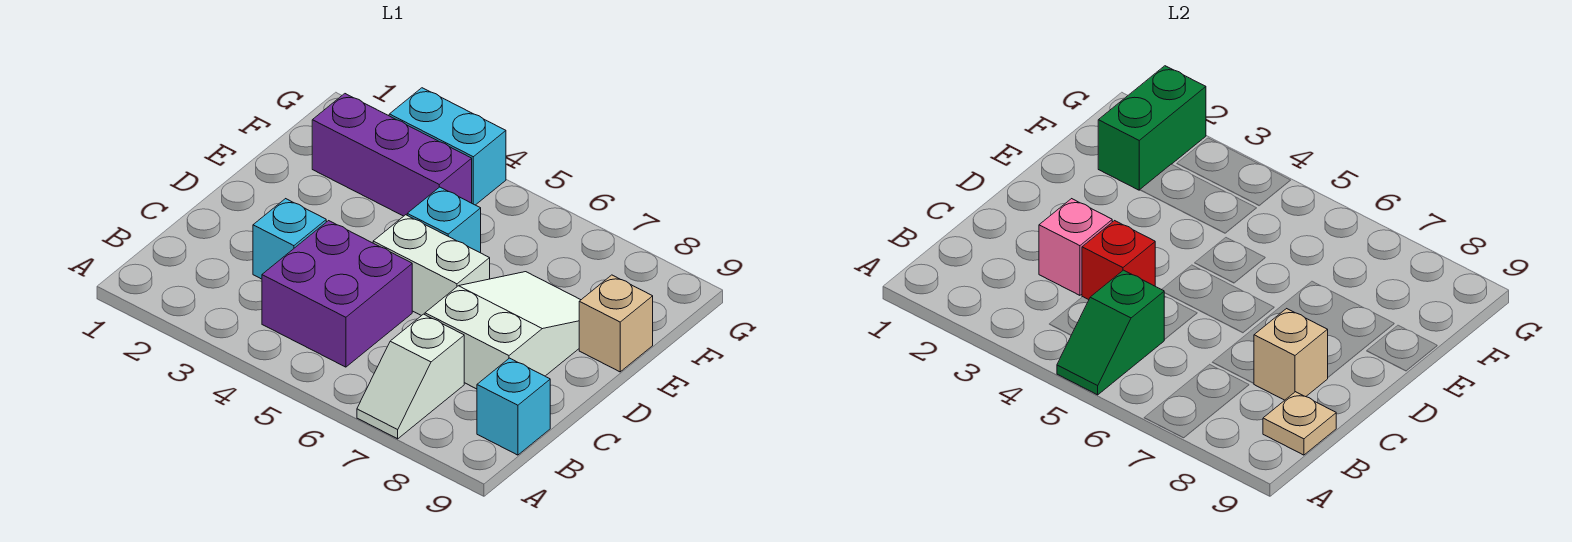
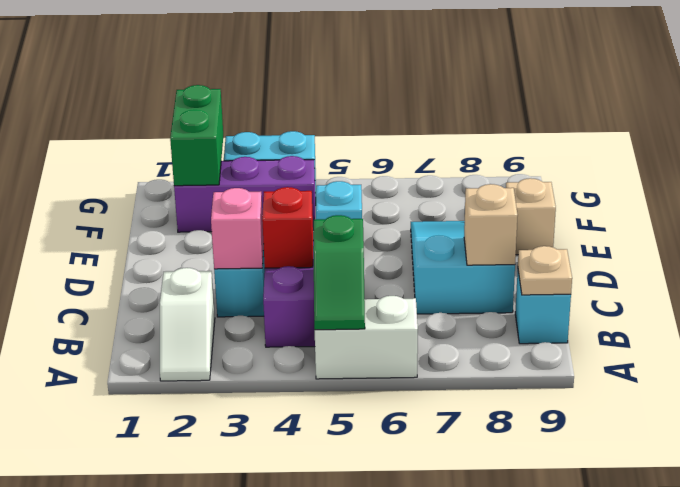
white 1x2 slope [357,314,464,439] -> white 1x2 slope moved to [160,268,215,381]
white 2x3 slope [425,272,580,389] -> cyan 2x3 slope [411,221,515,314]
white 1x2 brick [373,215,490,316] -> white 1x2 brick moved to [315,296,418,379]

